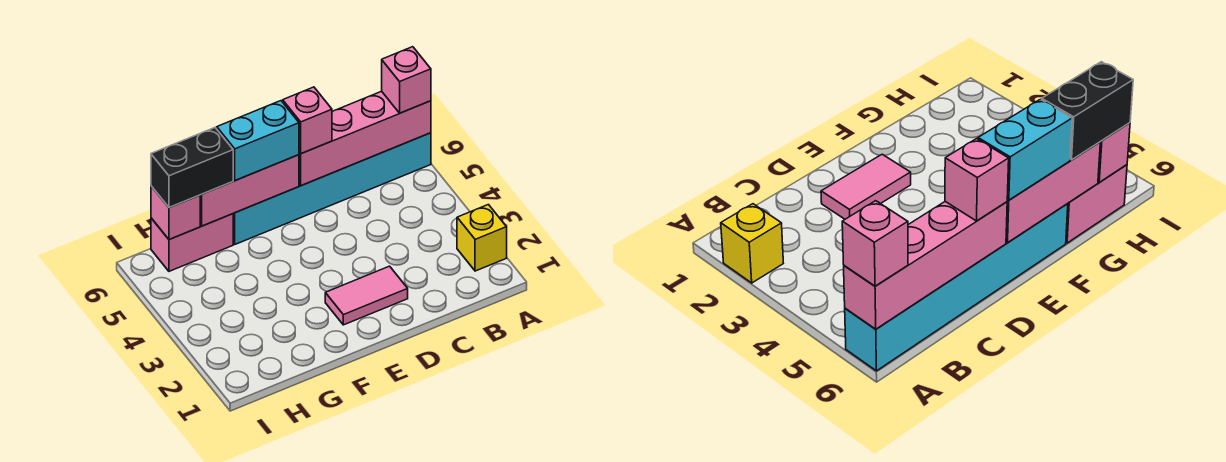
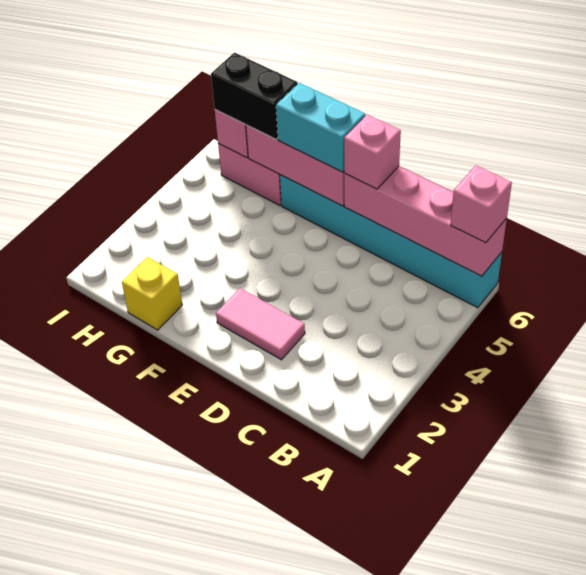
yellow 1x1 brick [457,205,507,271] -> yellow 1x1 brick moved to [122,257,182,330]

